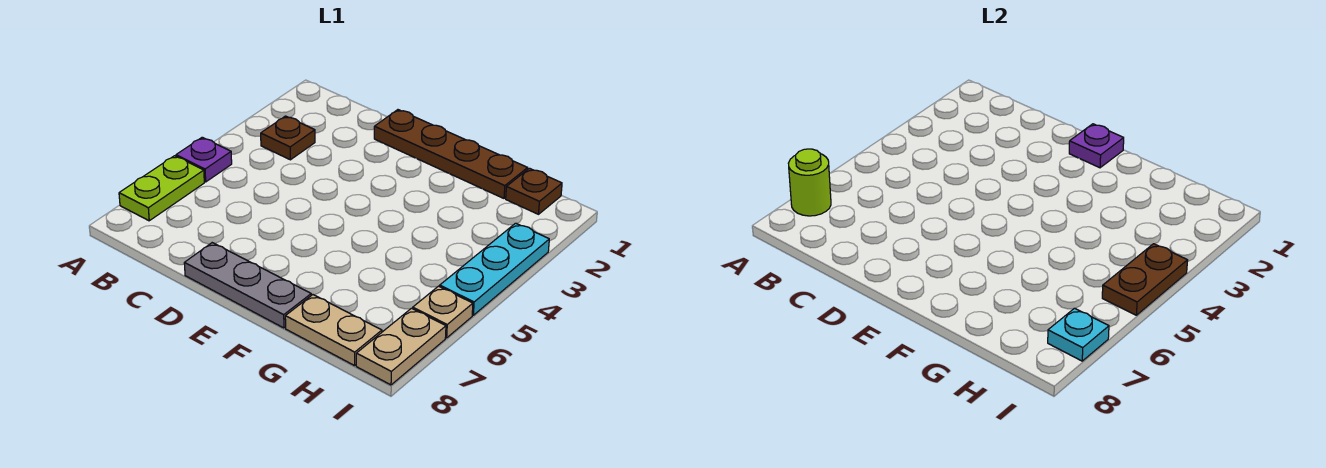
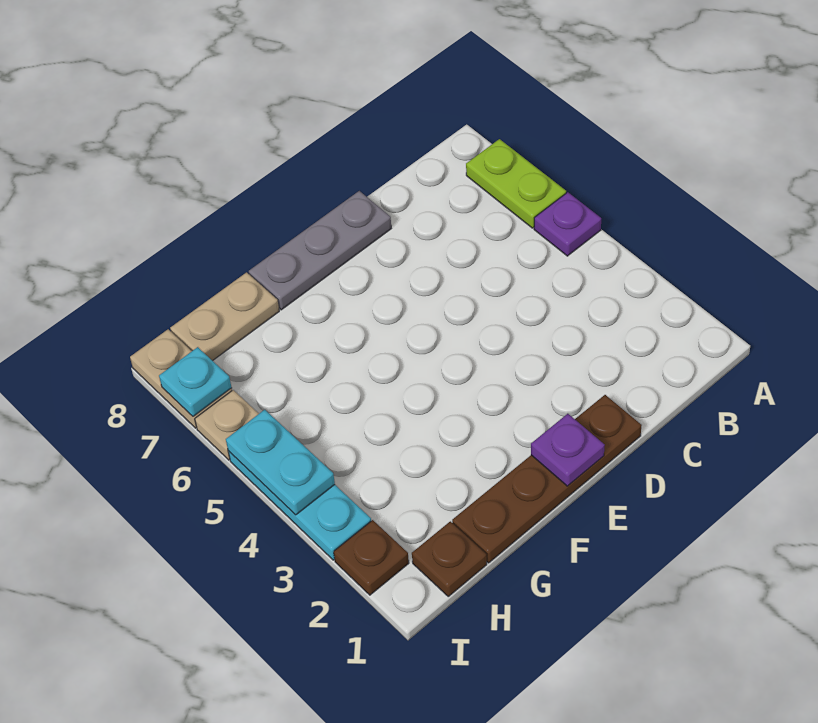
lime 1x1 round brick [788,149,831,216] -> none
brown 1x1 plate [261,116,315,160] -> brown 1x1 plate moved to [334,520,409,595]
brown 1x2 plate [1102,244,1188,315] -> cyan 1x2 plate [226,410,335,515]

